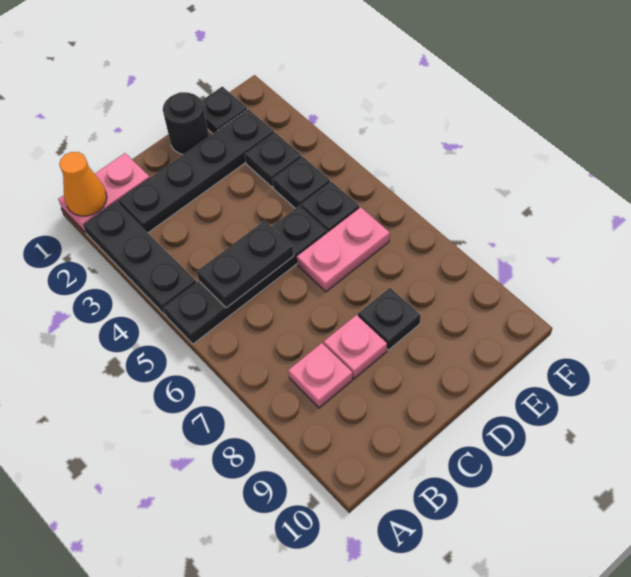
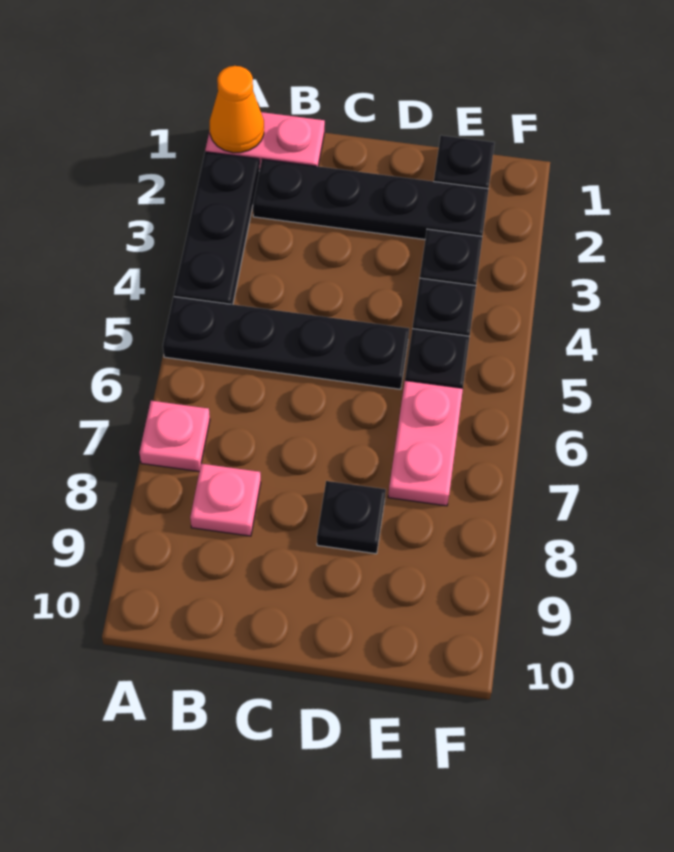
black 1x2 plate [197,221,294,308] -> none
pink 1x1 plate [324,315,387,379] -> pink 1x1 plate moved to [139,401,210,471]
black 1x1 round brick [163,92,209,154] -> none
pink 1x2 plate [297,207,390,292] -> pink 1x2 plate turned to [388,381,463,506]

